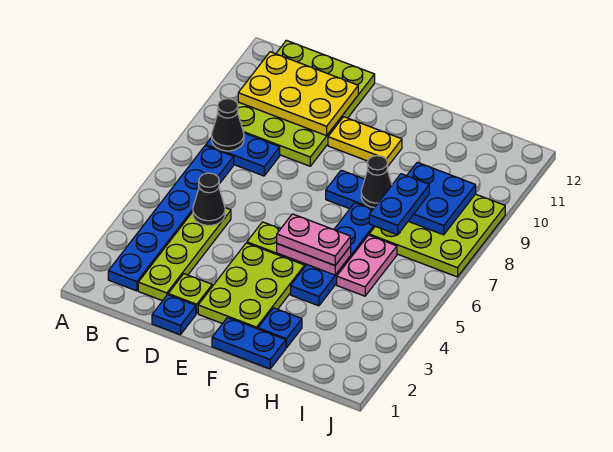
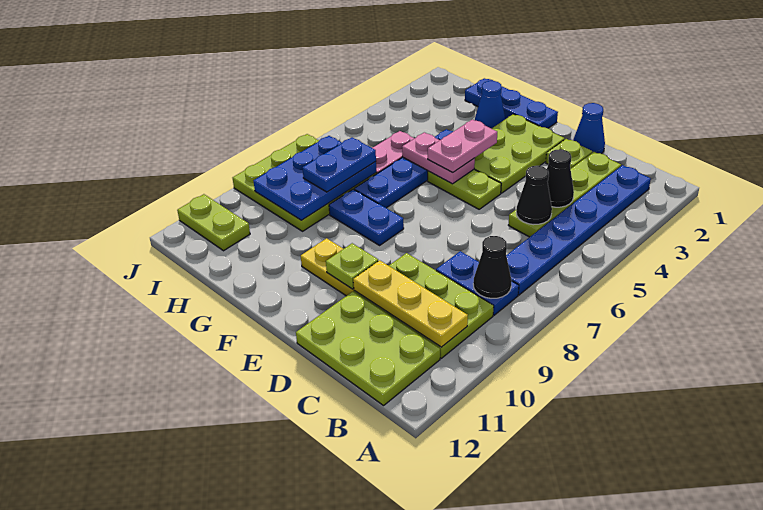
yellow 2x3 plate [238,52,358,136] -> yellow 1x3 plate [353,260,468,347]
blue 1x1 plate [152,295,196,335] -> blue 1x1 cone [573,103,605,154]
none -> lime 1x1 plate [326,243,378,289]
blue 1x2 plate [212,318,286,369] -> blue 1x3 plate [465,78,558,128]
pink 1x2 plate [277,214,351,265] -> pink 1x2 plate turned to [428,120,497,173]
blue 1x1 plate [258,308,302,348] -> blue 1x1 cone [475,81,505,129]
black 1x1 cone [361,156,392,208] -> black 1x1 cone moved to [547,149,574,207]
blue 2x2 plate [407,162,476,235] -> blue 2x3 plate [254,136,376,220]
none -> lime 1x2 plate [177,194,250,251]

